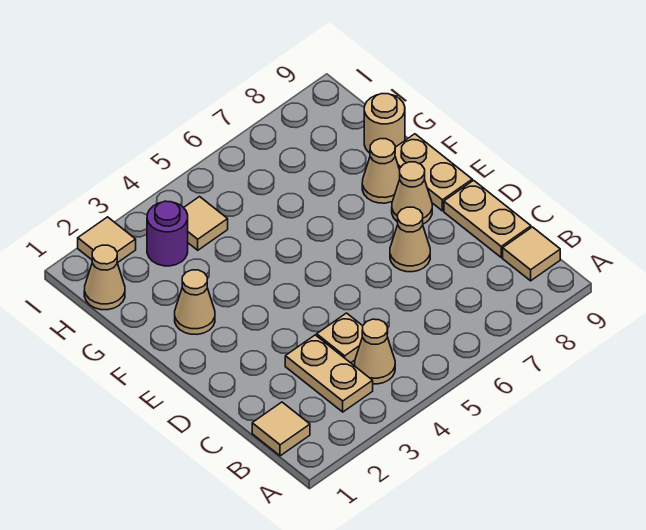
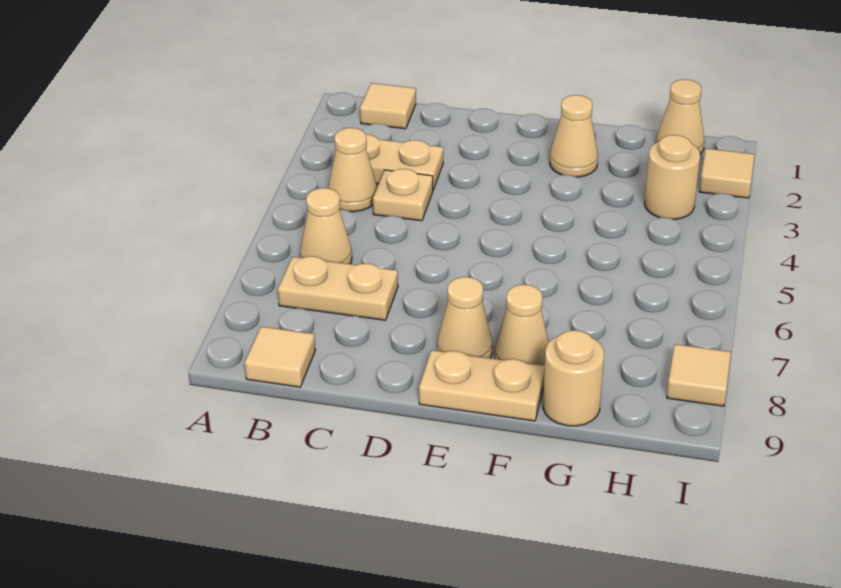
tan 1x2 plate [444,180,531,257] -> tan 1x2 plate moved to [278,256,398,320]
tan 1x1 cone [390,207,430,272] -> tan 1x1 cone moved to [300,188,352,264]
purple 1x1 round brick [147,201,188,266] -> tan 1x1 round brick [645,135,700,219]
tan 1x1 tile [184,197,228,250] -> tan 1x1 tile moved to [667,344,731,406]

